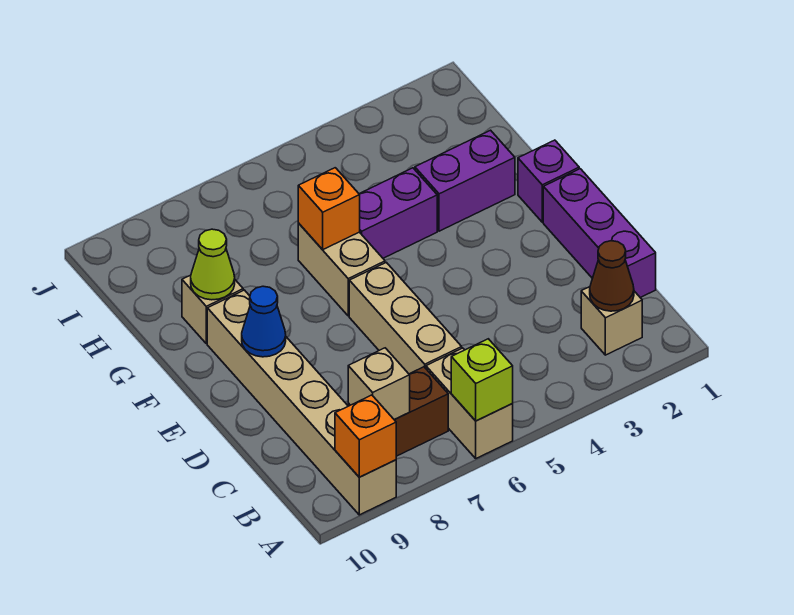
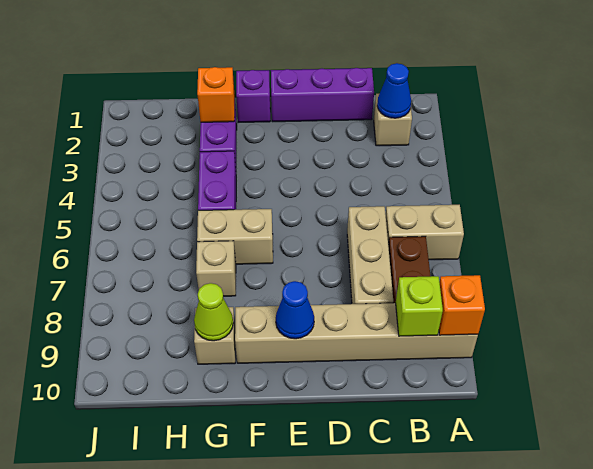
lime 1x1 brick [451,339,513,421] -> lime 1x1 brick moved to [395,276,443,336]
brown 1x1 cone [590,241,634,311] -> blue 1x1 cone [377,63,411,118]
tan 1x1 brick [348,348,410,420] -> tan 1x1 brick moved to [196,241,236,296]
tan 1x3 brick [349,262,462,374] -> tan 1x3 brick turned to [347,206,393,304]
orange 1x1 brick [298,168,360,250] -> orange 1x1 brick moved to [197,67,235,122]

